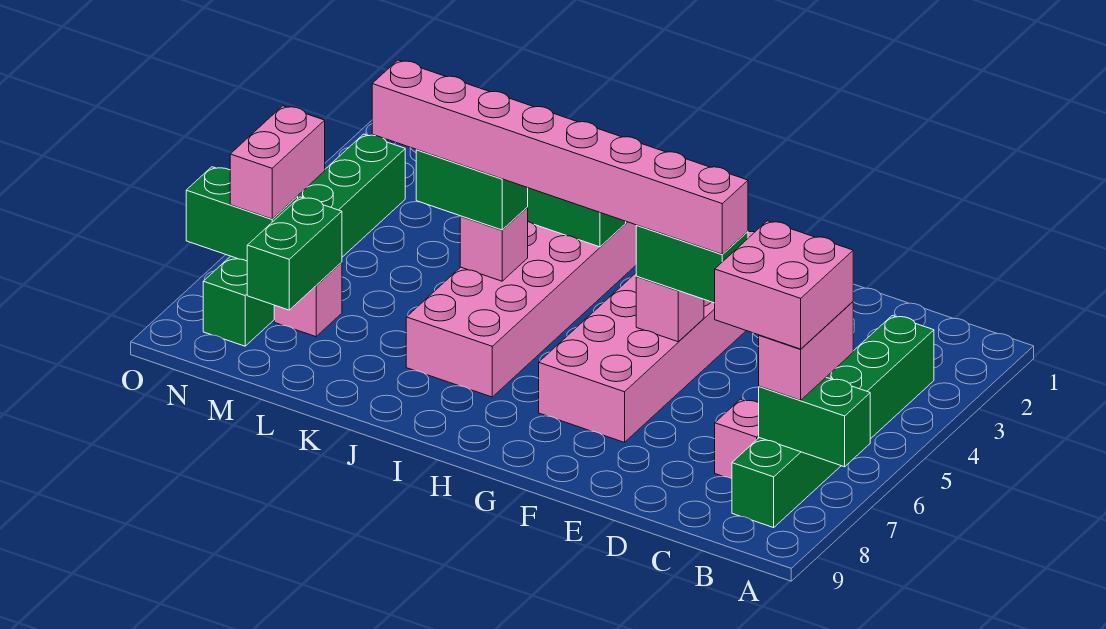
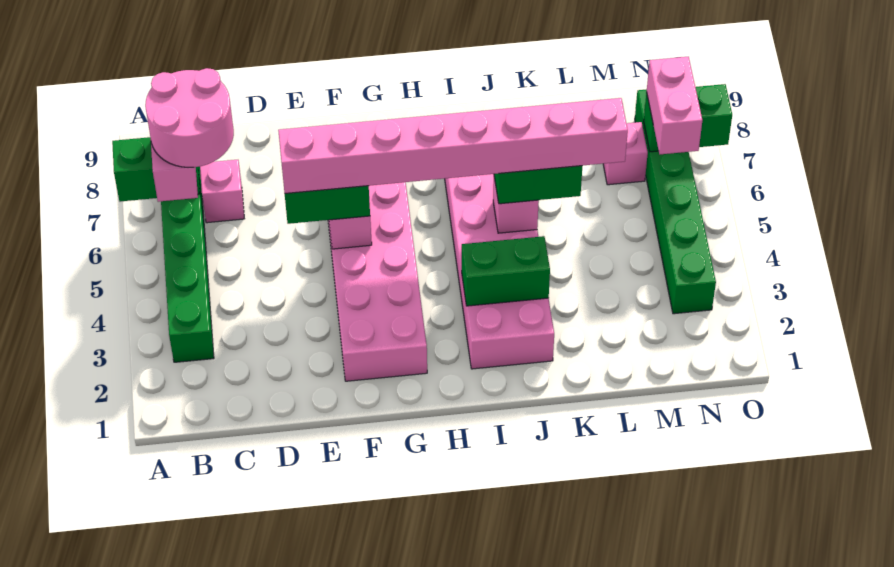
pink 2x2 brick [715,221,853,349] -> pink 2x2 round brick [145,68,234,168]
green 1x2 brick [247,197,342,310] -> none

